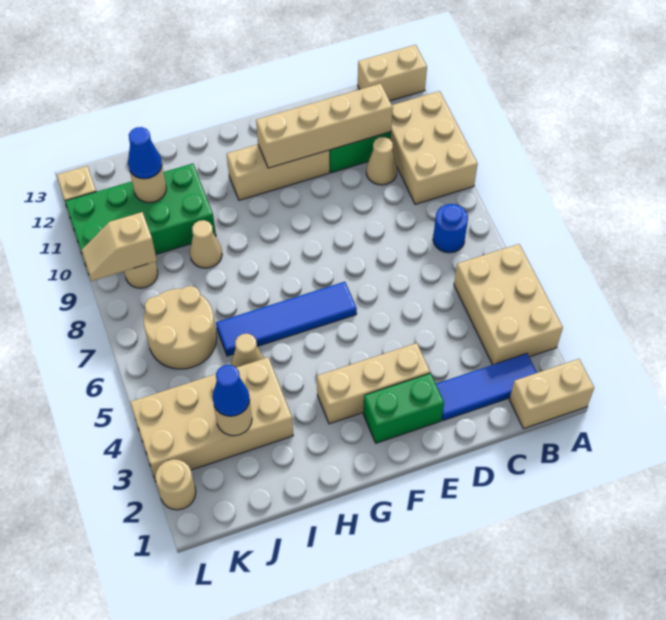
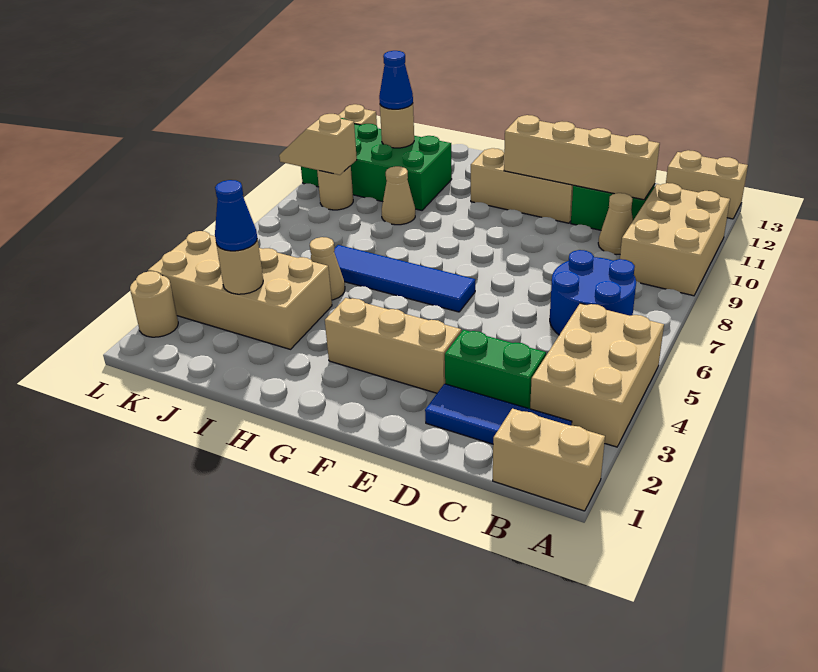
blue 1x1 round brick [433,204,468,253] -> blue 2x2 round brick [550,250,636,335]
green 1x2 brick [363,373,444,443] -> green 1x2 brick moved to [445,330,546,409]
tan 2x2 round brick [144,286,217,369] -> none

